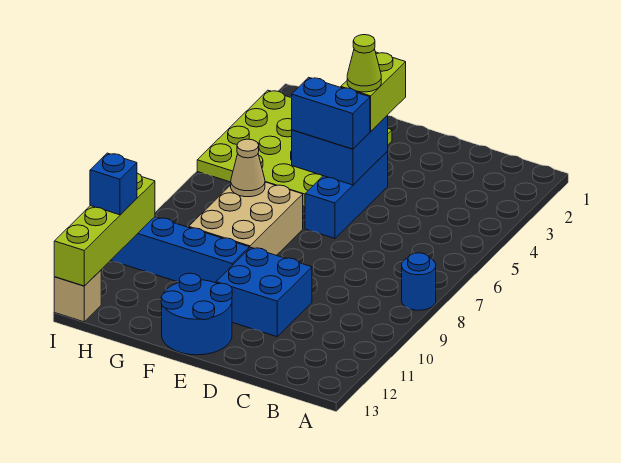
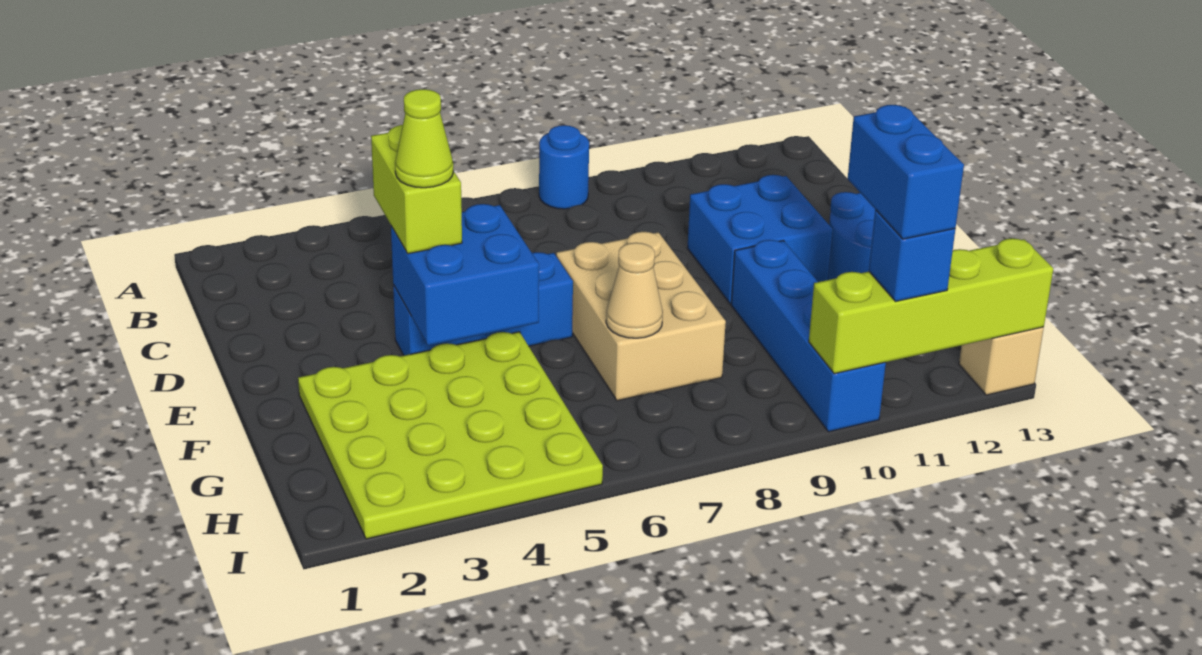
lime 1x2 brick [341,52,406,131] -> lime 1x2 brick turned to [371,125,462,254]
blue 1x2 brick [291,77,370,149] -> blue 1x2 brick moved to [848,105,964,239]
tan 2x3 brick [189,182,303,255] -> tan 2x3 brick turned to [556,232,726,401]

